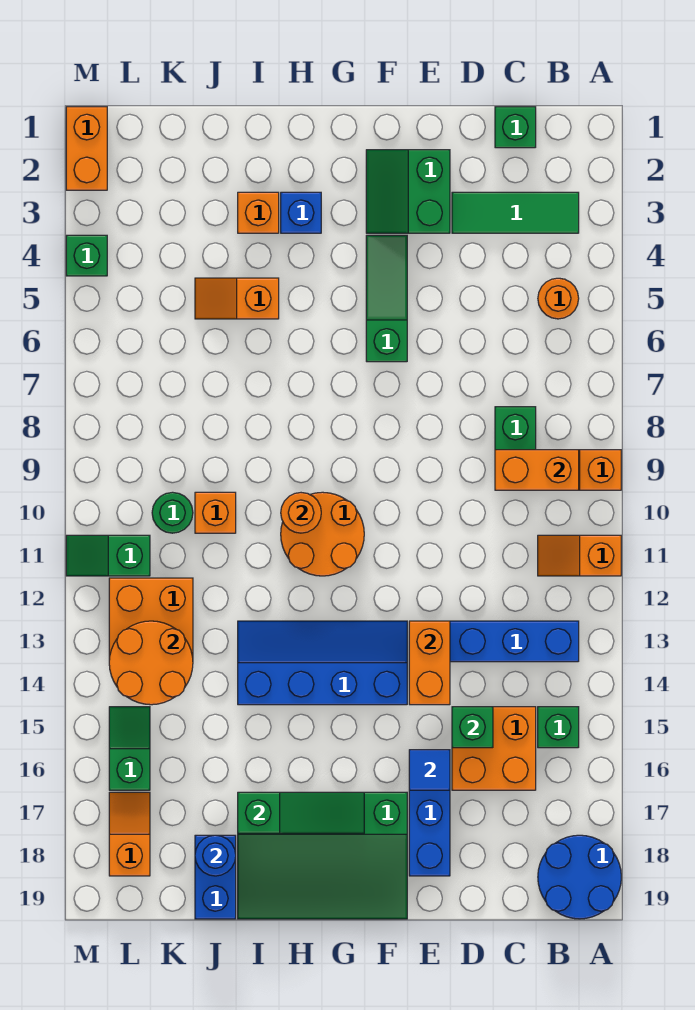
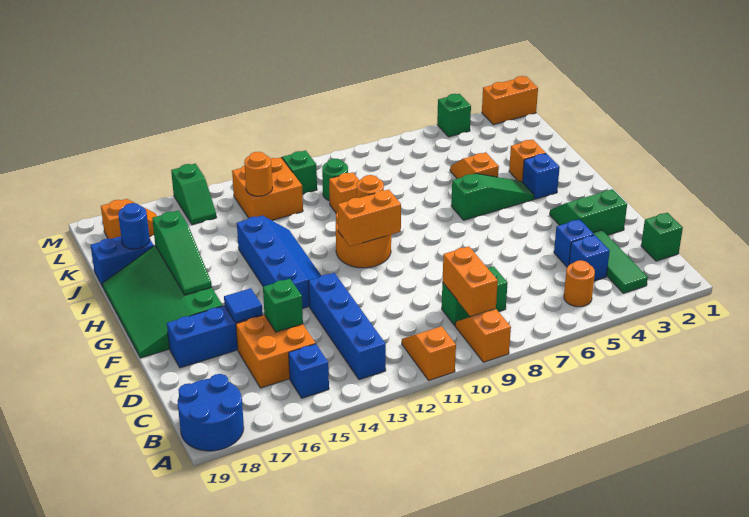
green 1x1 brick [538,707,579,748] -> blue 1x1 brick [289,344,329,398]
none -> blue 1x1 brick [569,235,610,281]
none -> blue 1x1 brick [554,219,594,267]
orange 1x2 brick [409,621,450,705] -> orange 1x2 brick moved to [338,190,401,246]
green 1x3 slope [366,235,407,362] -> green 1x3 slope moved to [451,173,534,220]
orange 2x2 round brick [109,621,193,705] -> orange 1x1 round brick [244,152,273,196]
green 1x2 slope [109,707,150,790] -> green 1x2 slope turned to [171,164,217,225]

